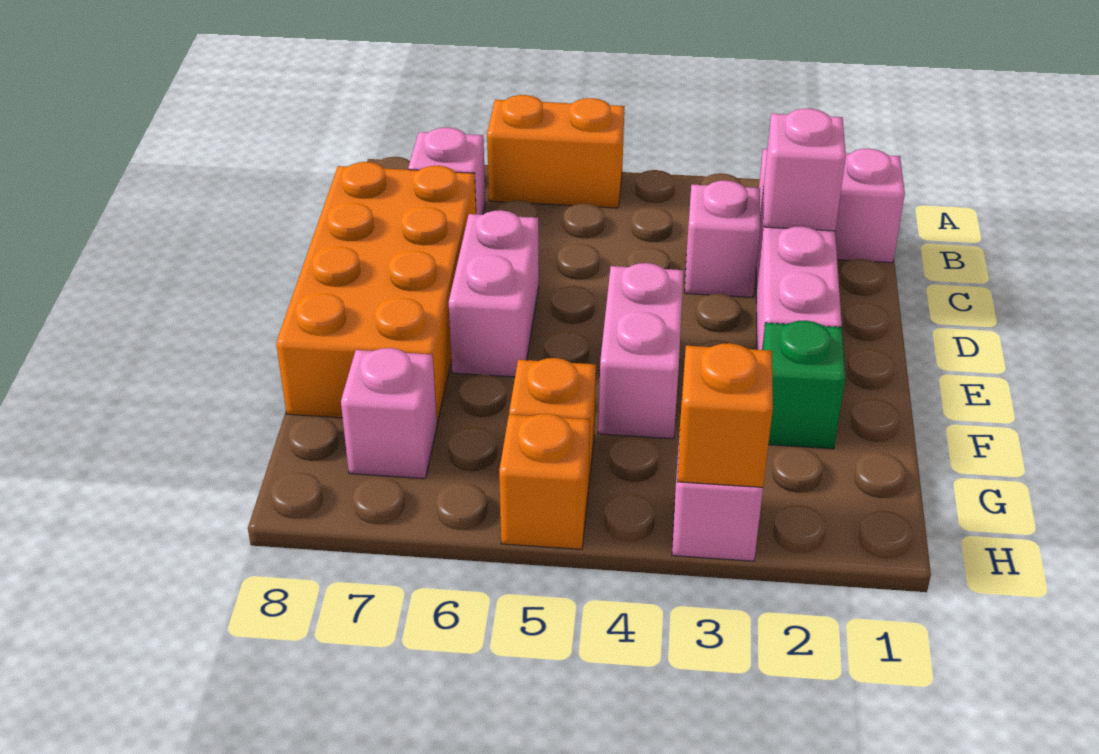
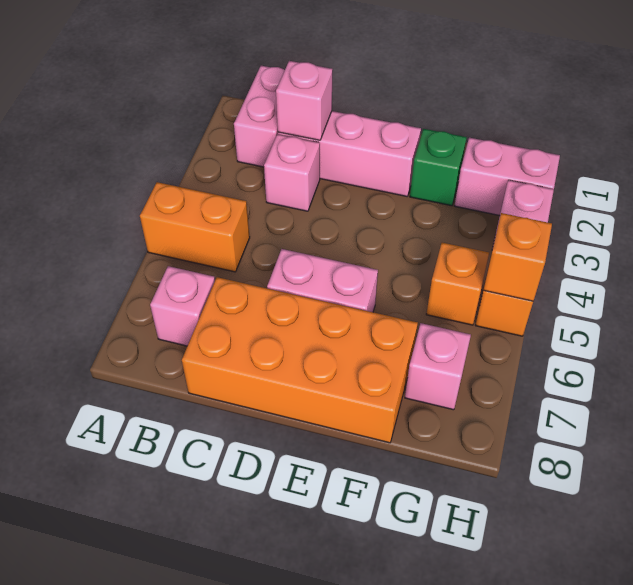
orange 1x2 brick [487,95,625,208] -> orange 1x2 brick turned to [140,182,250,272]
pink 1x2 brick [598,263,684,439] -> pink 1x2 brick moved to [455,138,560,216]
orange 1x1 brick [677,343,773,487] -> orange 1x1 brick moved to [484,213,552,301]

